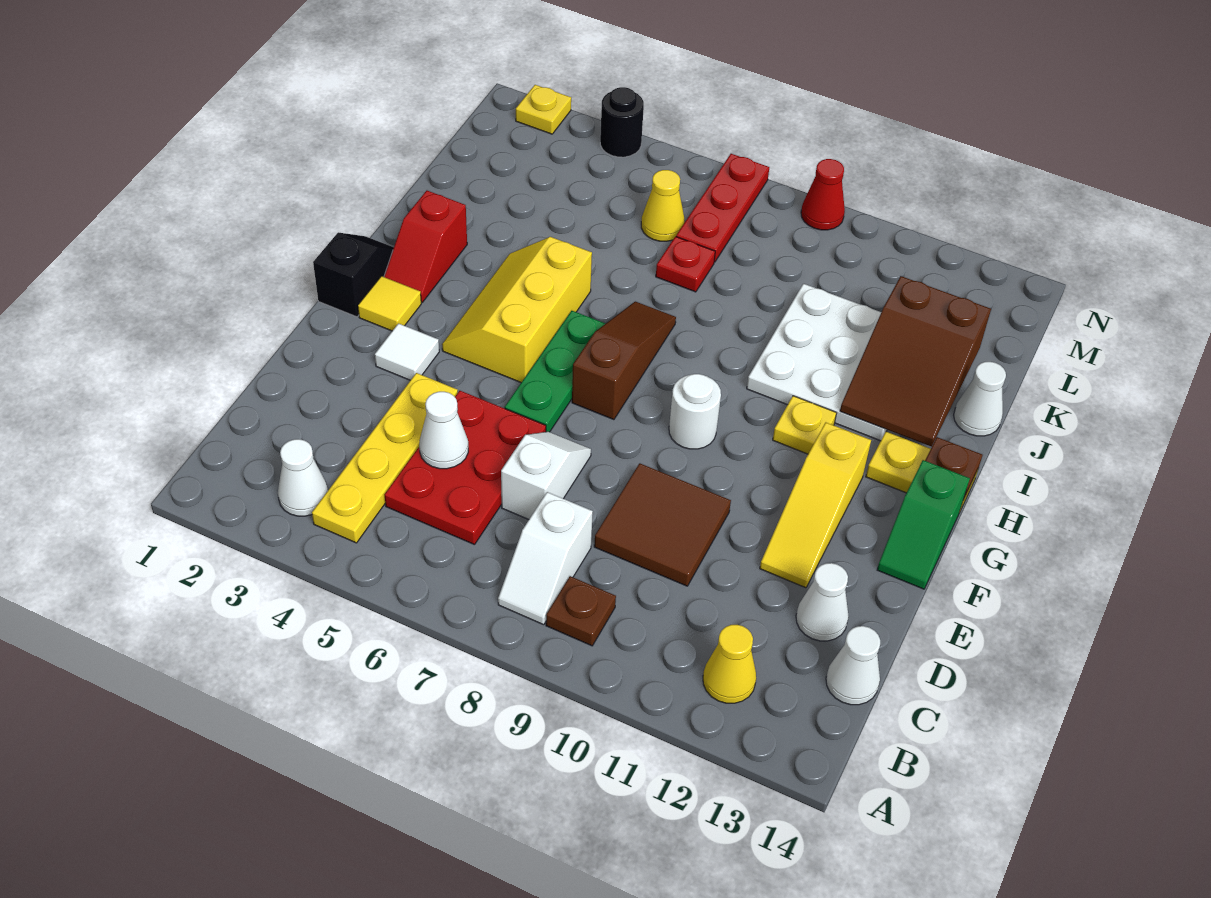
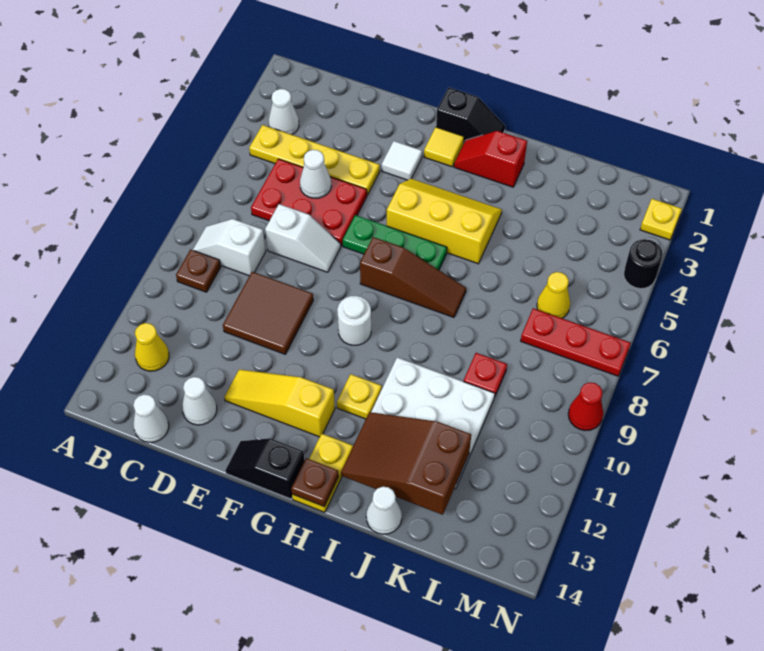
green 1x2 slope [877,460,970,589] -> black 1x2 slope [225,438,305,499]
red 1x1 plate [656,237,715,292] -> red 1x1 plate moved to [463,353,507,398]

